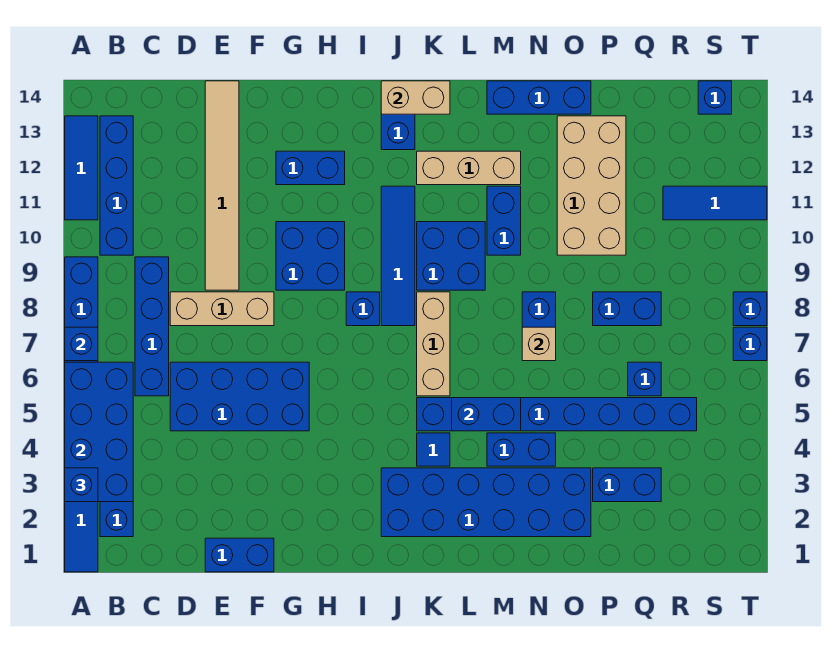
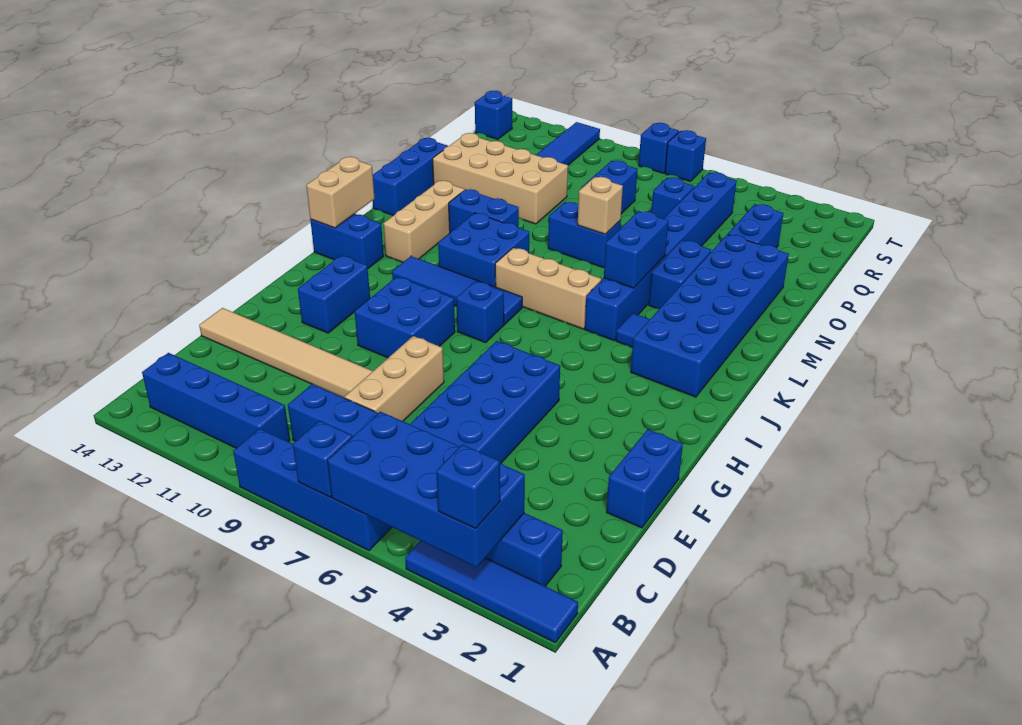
blue 1x3 tile [65,116,98,220] -> none

